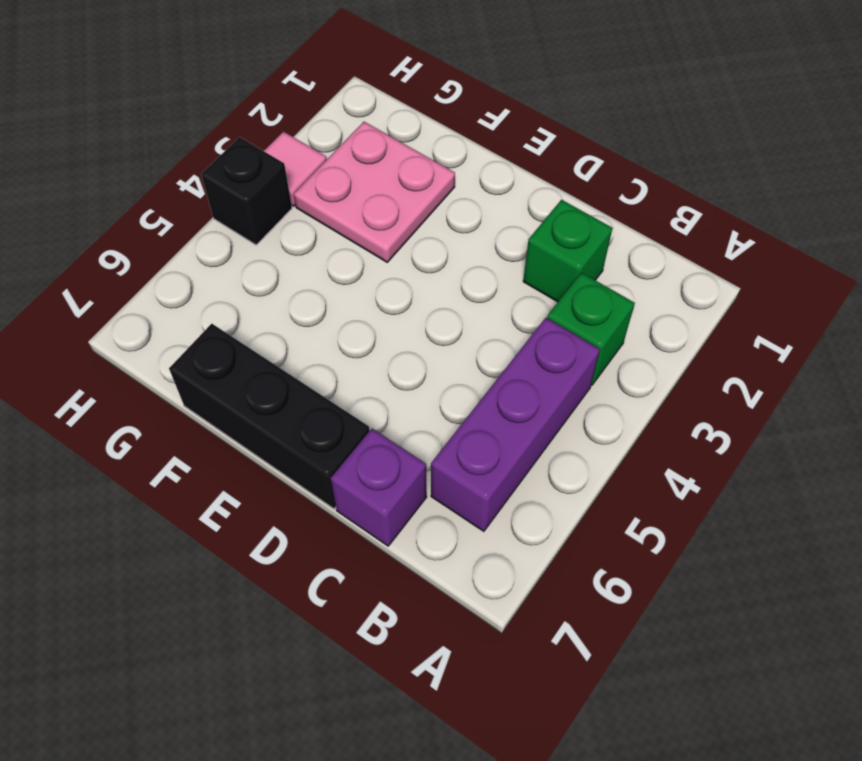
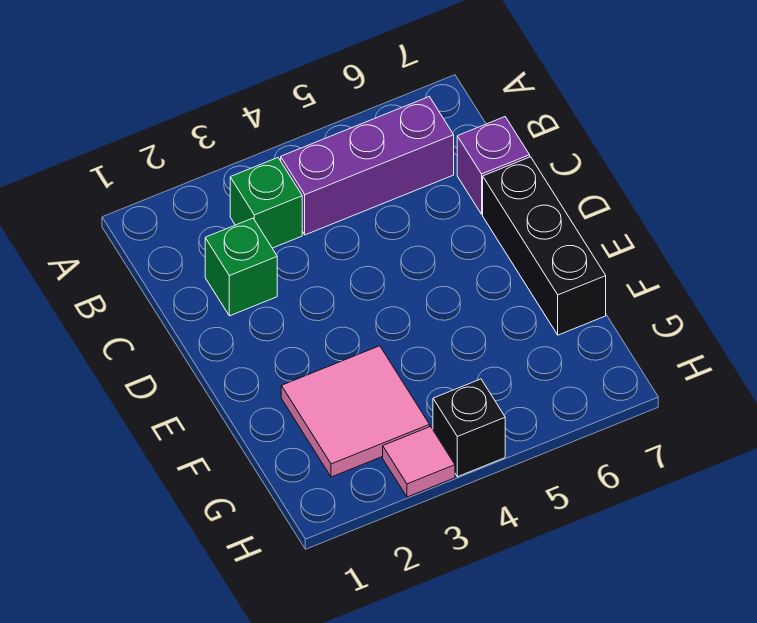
pink 2x2 plate [294,122,455,262] -> pink 2x2 tile [281,346,430,477]

